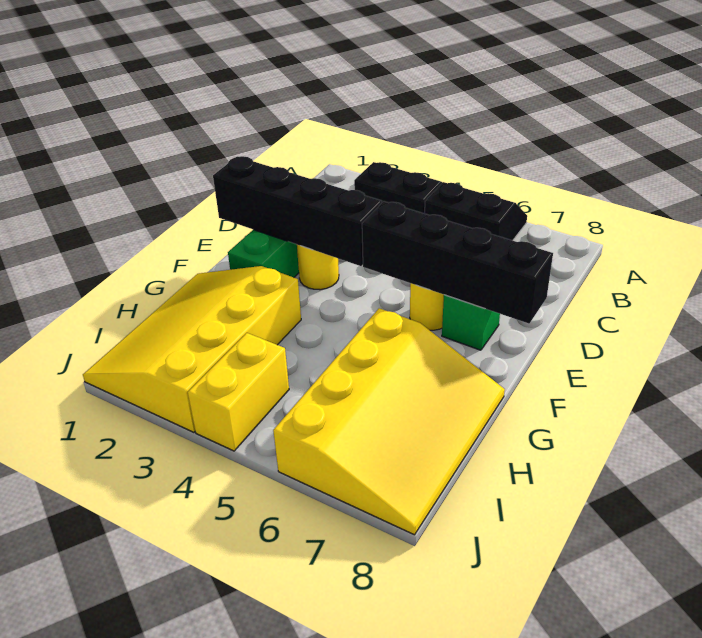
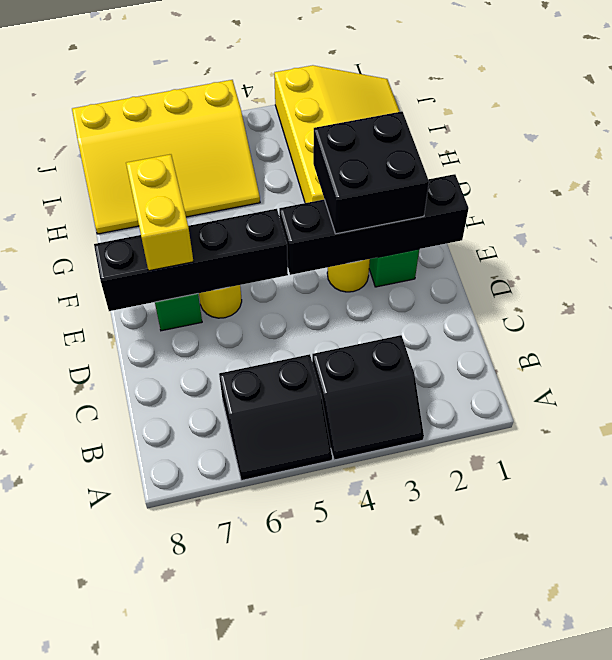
none -> black 2x2 brick [313,111,429,234]
yellow 3x4 slope [273,308,505,535] -> yellow 3x4 slope turned to [72,80,260,234]
yellow 1x2 brick [188,333,289,451] -> yellow 1x2 brick moved to [126,154,193,271]

